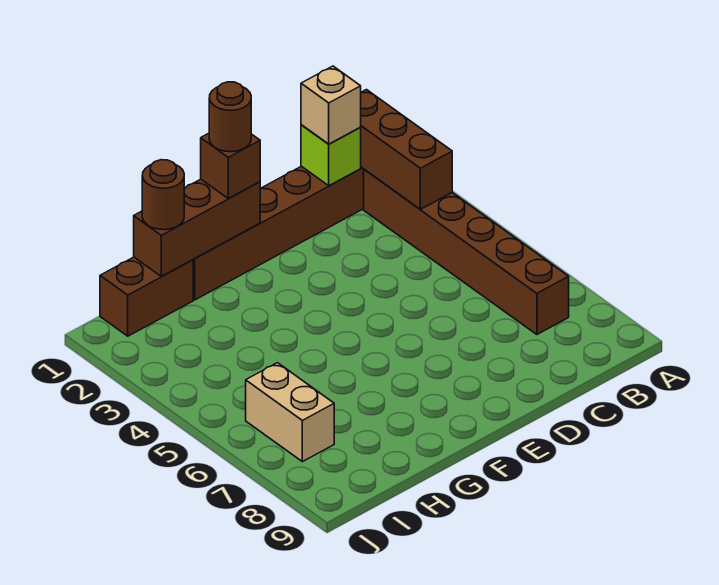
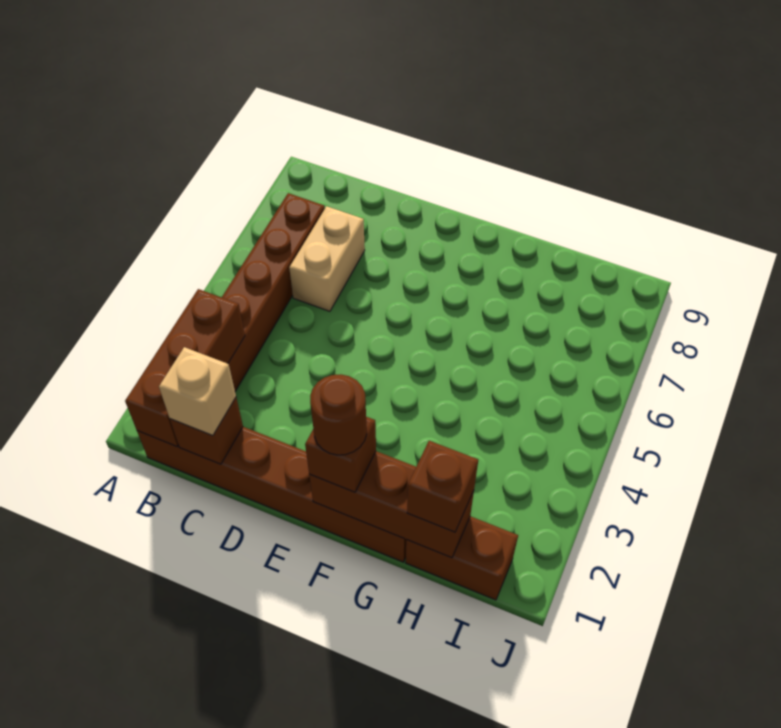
lime 1x1 brick [301,125,361,186] -> brown 1x1 brick [170,398,243,464]
brown 1x1 round brick [142,160,184,230] -> brown 1x1 brick [407,441,478,532]
tan 1x2 brick [246,363,334,462] -> tan 1x2 brick moved to [289,206,365,311]

